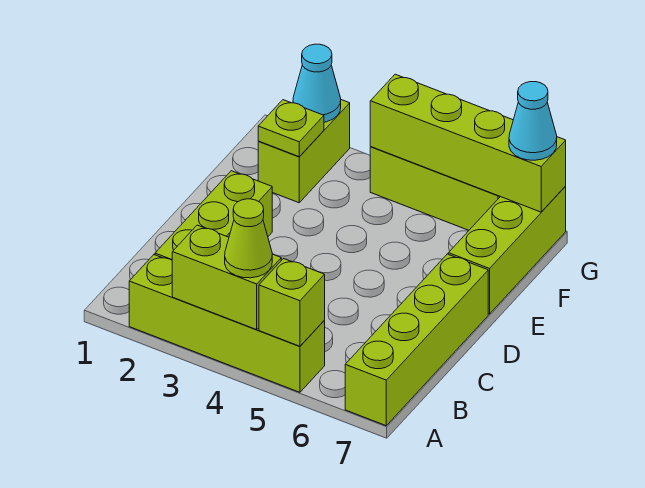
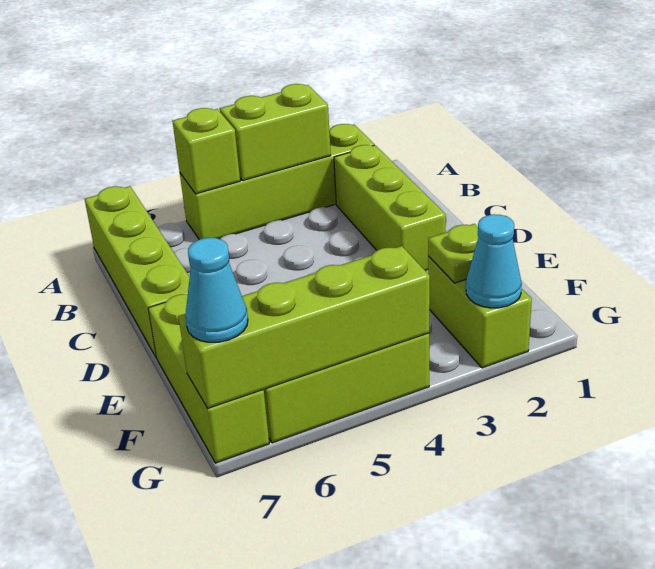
lime 1x1 cone [225,199,272,278] -> none

